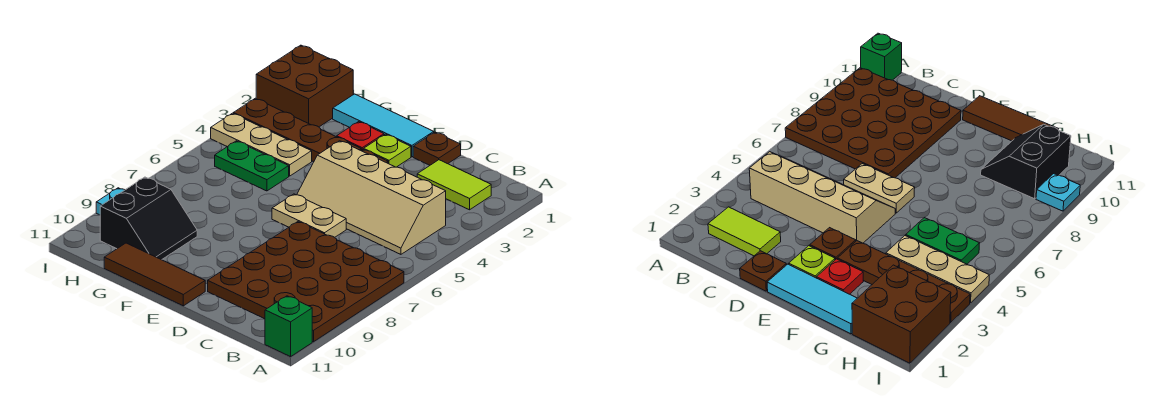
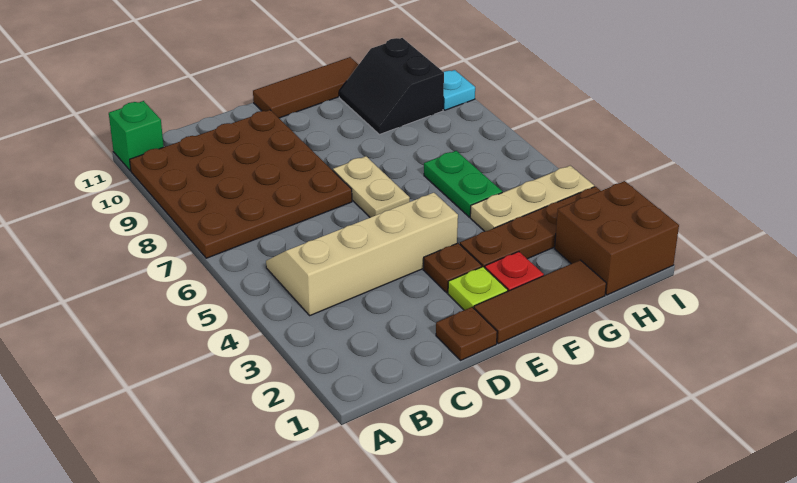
lime 1x2 tile [417,160,491,210] -> none
tan 1x2 plate [272,194,346,237] -> tan 1x2 plate turned to [333,156,410,218]
cyan 1x3 tile [333,94,434,157] -> brown 1x3 tile [474,260,606,344]
green 1x2 plate [215,141,289,191] -> green 1x2 plate turned to [424,151,502,217]

